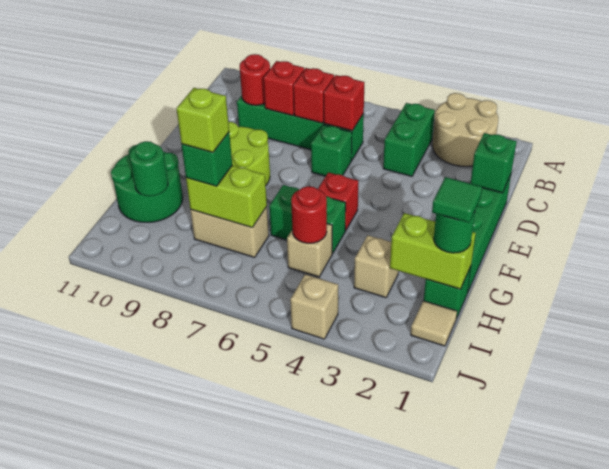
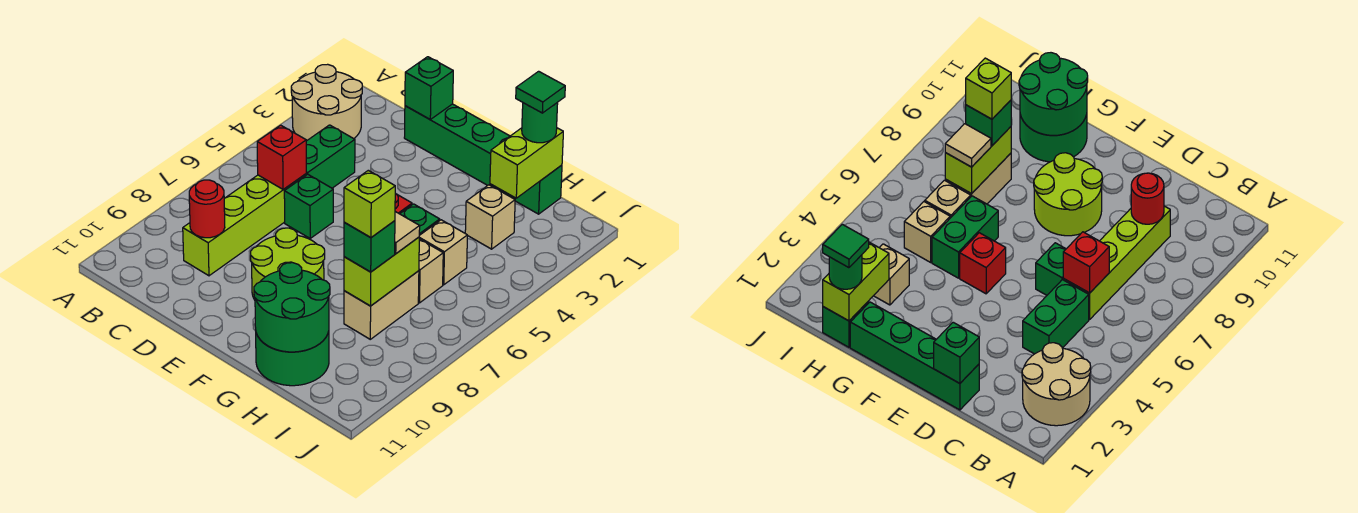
green 1x2 brick [383,103,435,176] -> green 1x2 brick turned to [306,125,355,188]
green 1x4 brick [237,96,364,160] -> lime 1x4 brick [183,174,306,276]
red 1x1 brick [293,68,334,123] -> none
red 1x1 brick [264,61,304,116] -> none
red 1x1 round brick [291,186,327,243] -> none
green 1x1 round brick [130,141,168,196] -> green 2x2 round brick [254,263,330,352]
tan 1x1 tile [411,301,457,346] -> tan 1x1 tile moved to [395,212,420,253]
tan 1x1 brick [290,274,338,339] -> tan 1x1 brick moved to [418,239,443,303]

